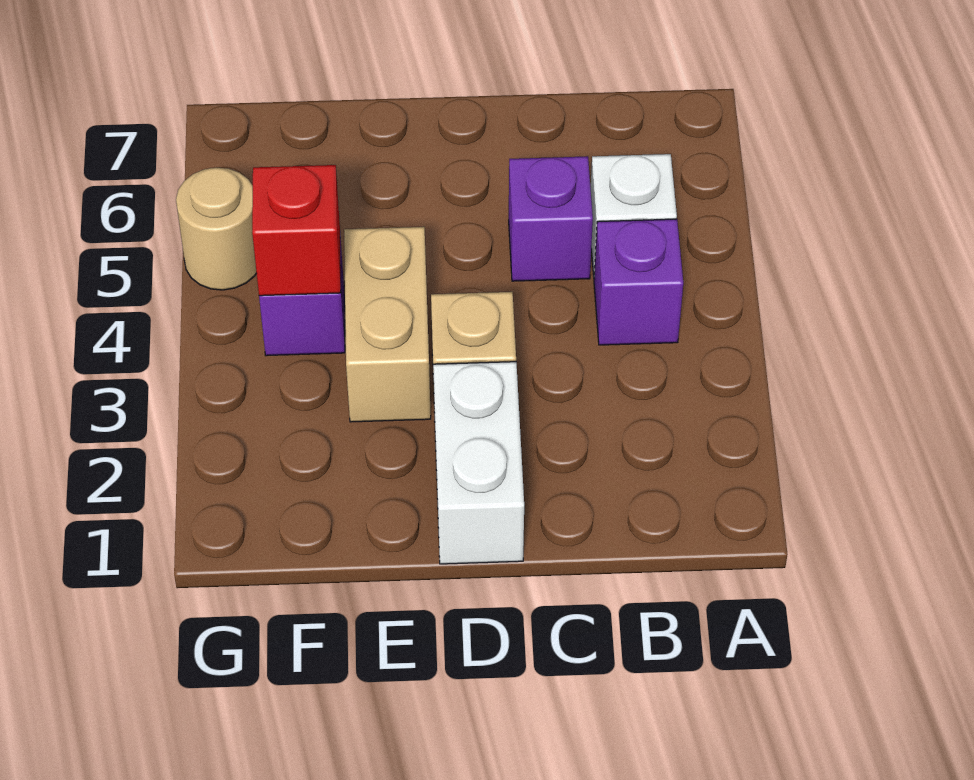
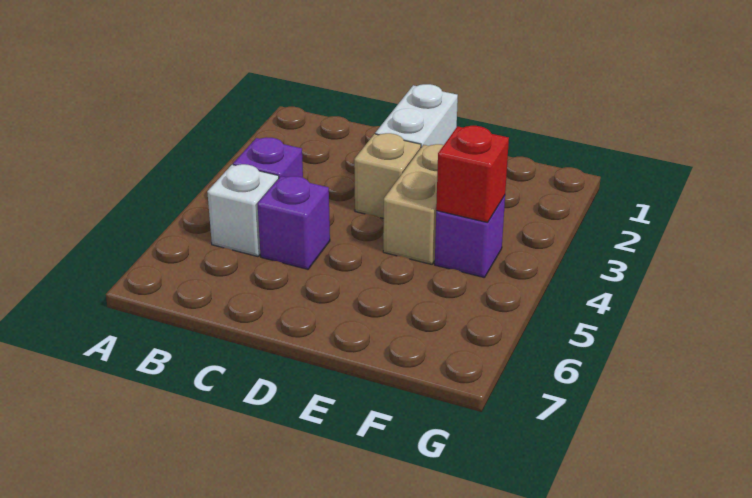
tan 1x1 round brick [176,168,257,290] -> none

